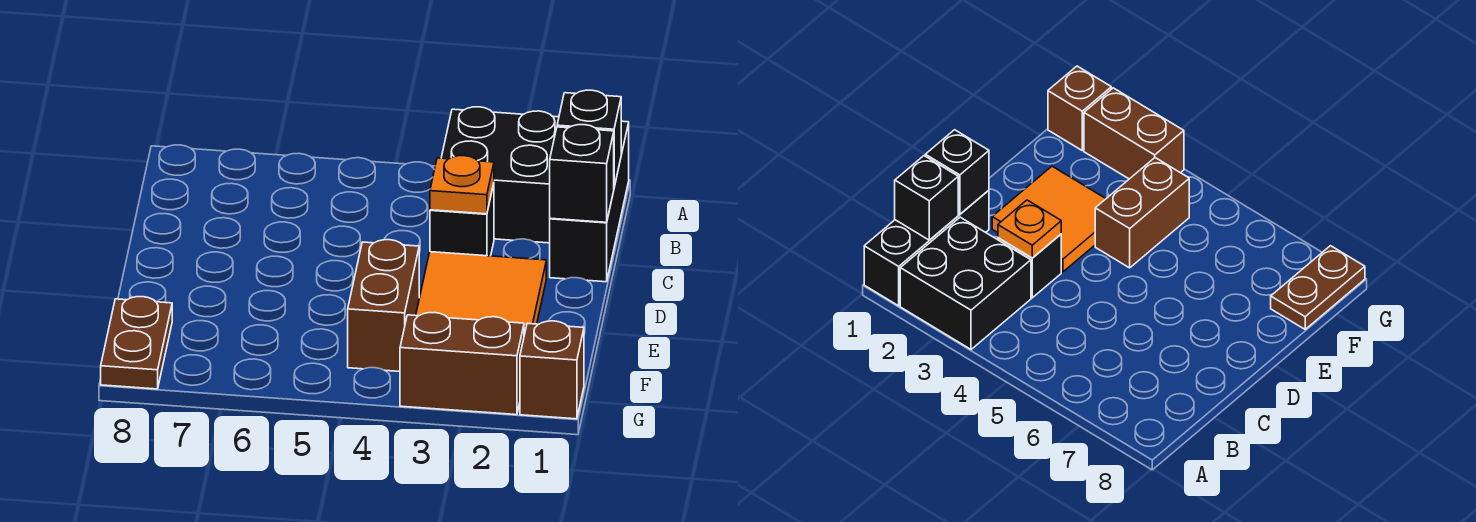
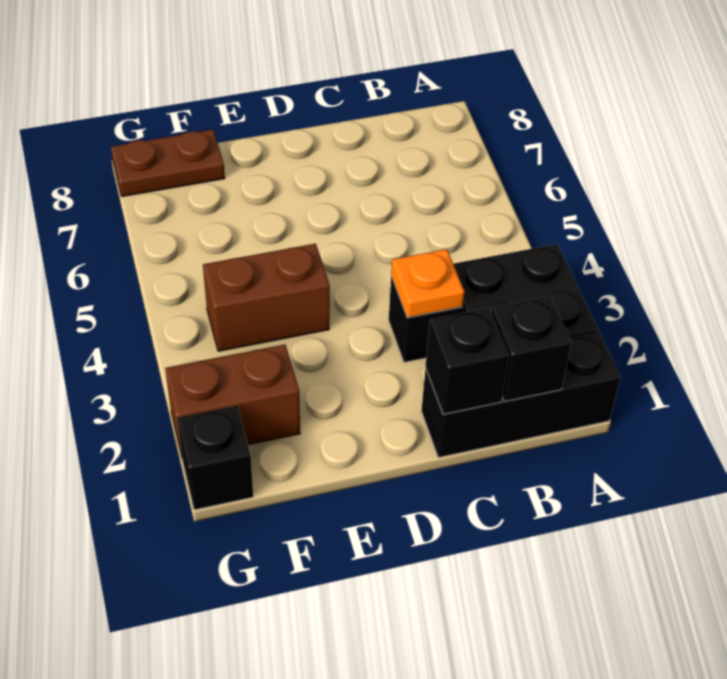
orange 2x2 tile [416,252,546,335] -> none
brown 1x1 brick [520,321,584,419] -> black 1x1 brick [177,406,253,510]
brown 1x2 brick [400,313,524,415] -> brown 1x2 brick turned to [165,344,300,456]

